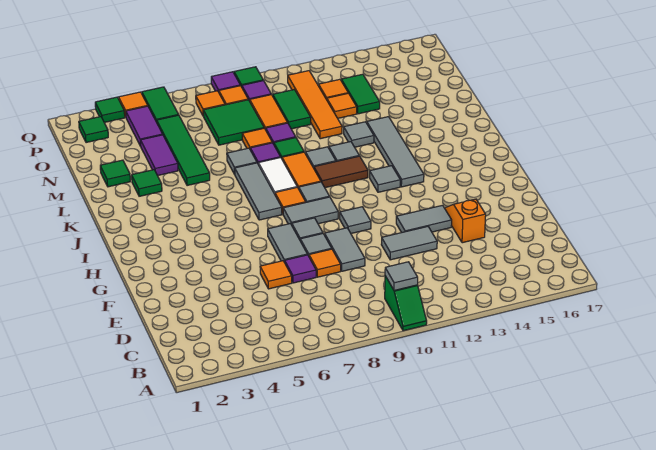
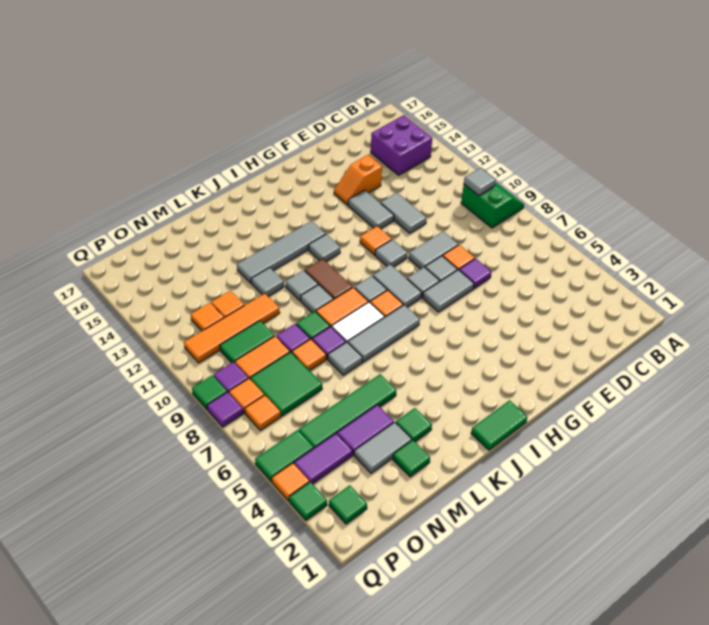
green 1x2 slope [385,276,427,331] -> green 2x2 slope [461,182,524,228]
none -> purple 2x2 brick [371,115,432,175]
orange 1x1 tile [260,261,292,289] -> orange 1x1 tile moved to [360,226,392,255]
none -> grey 1x2 tile [354,422,412,473]
green 1x2 tile [341,74,380,114] -> green 1x2 tile moved to [471,401,527,450]

